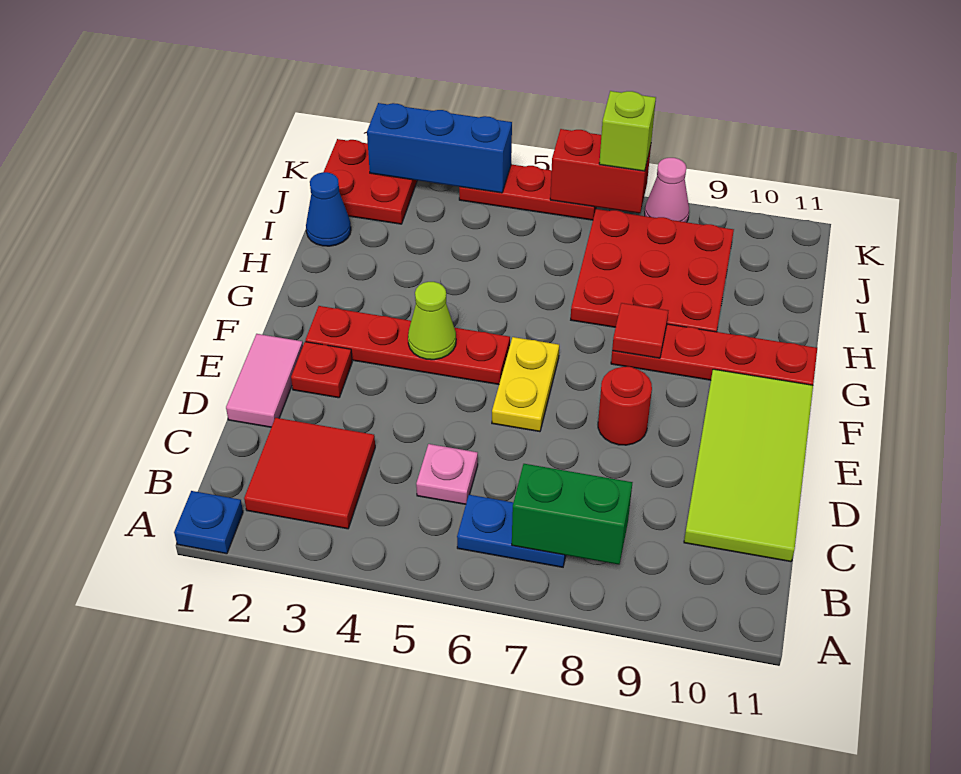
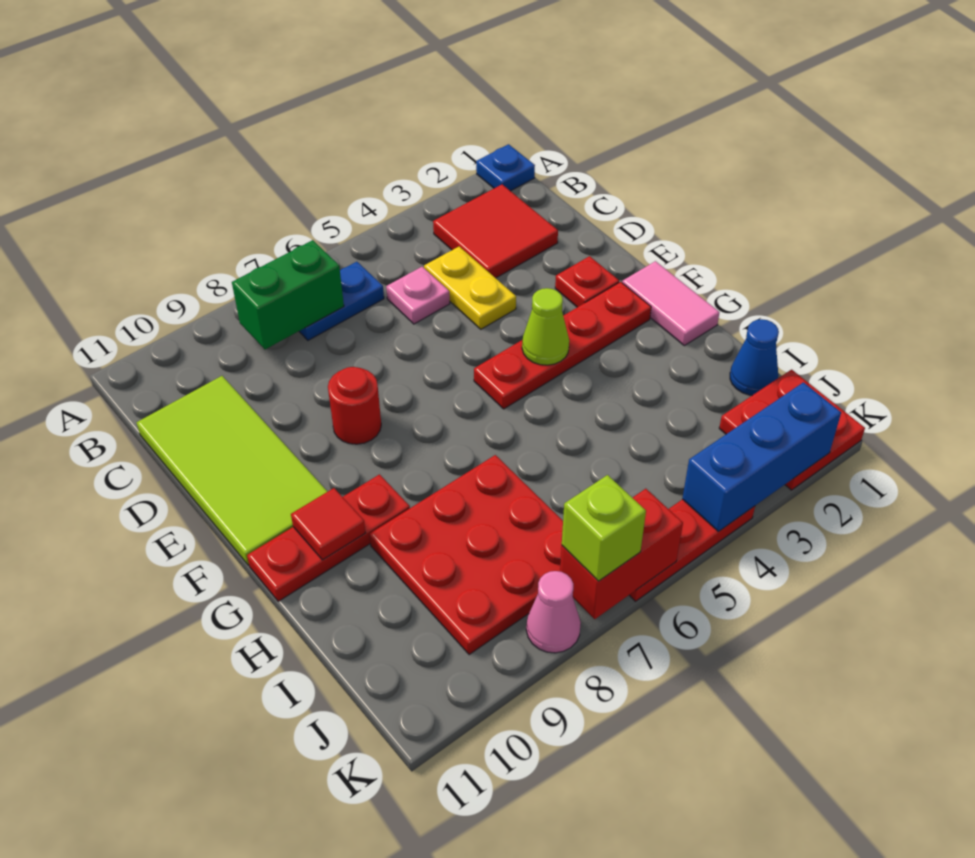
pink 1x2 tile [226,334,303,427] -> pink 1x2 tile moved to [622,261,720,346]
yellow 1x2 plate [492,337,559,432] -> yellow 1x2 plate moved to [424,247,516,329]
red 1x4 plate [611,324,817,385] -> red 1x3 plate [247,474,410,601]
red 1x1 tile [612,303,668,358] -> red 1x1 tile moved to [291,488,365,560]

